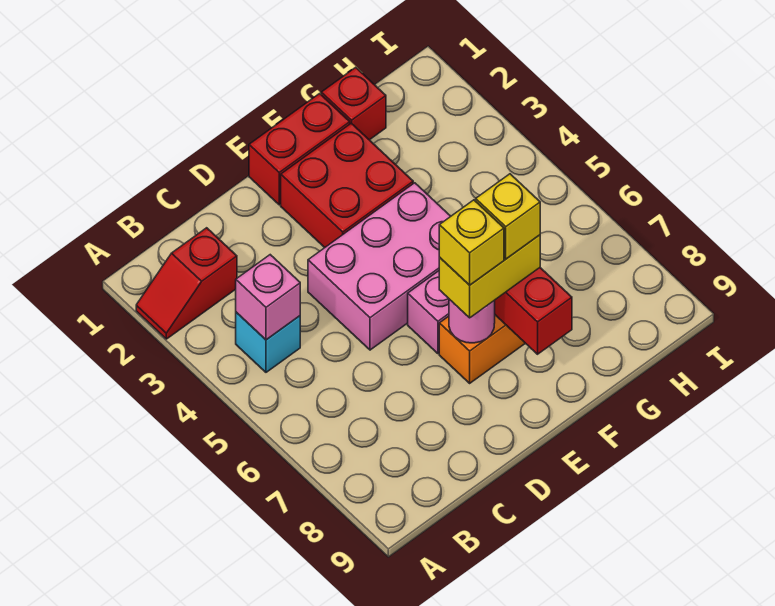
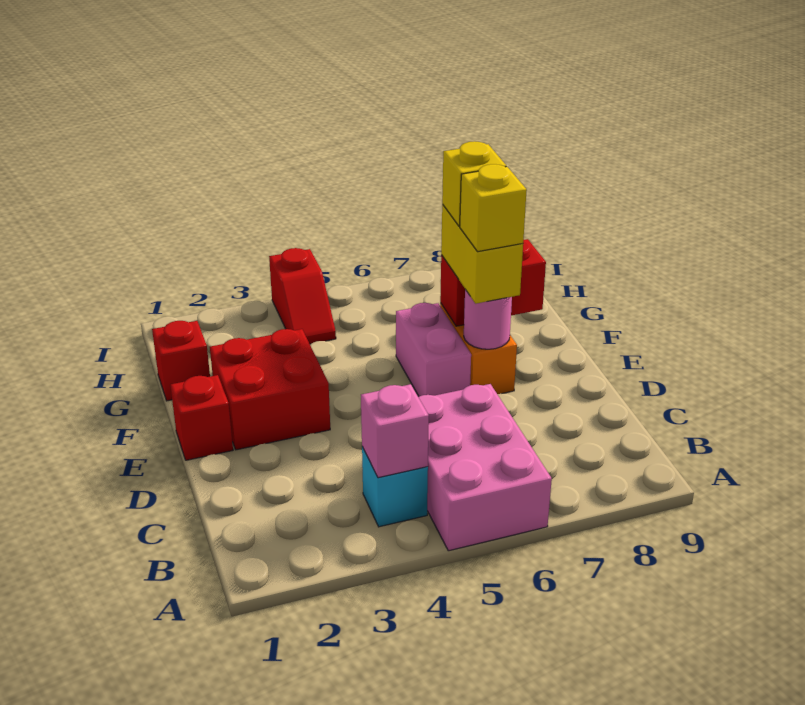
red 1x2 slope [136,228,237,339] -> red 1x2 slope moved to [269,248,336,344]
pink 2x3 brick [308,183,451,350] -> pink 2x3 brick moved to [419,384,552,551]
red 1x2 brick [249,94,350,205] -> red 1x1 brick [170,375,233,460]

